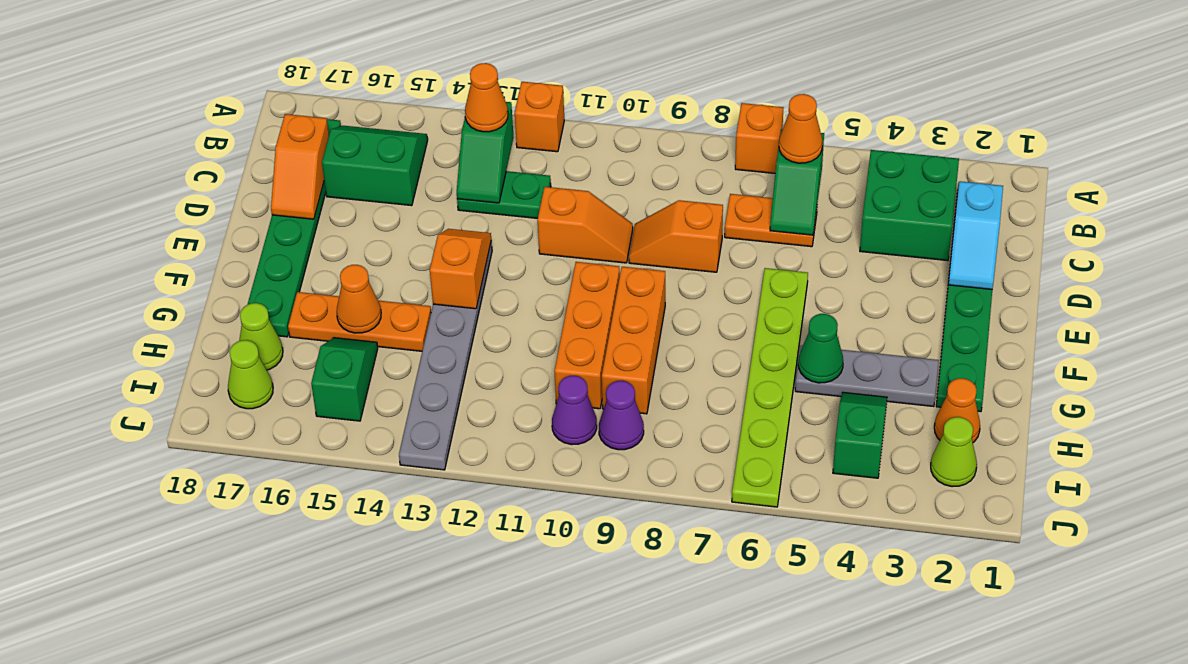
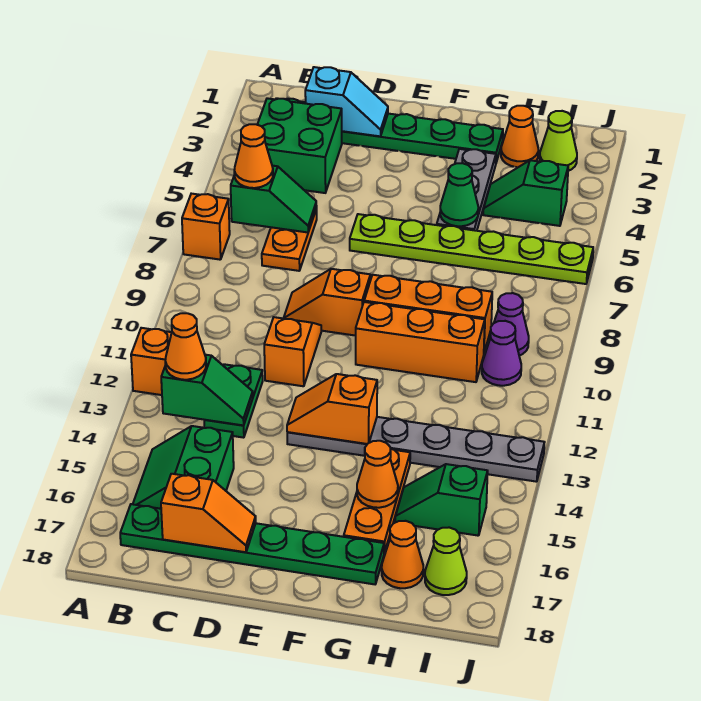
orange 1x2 slope [629,200,723,272] -> orange 1x2 slope turned to [284,269,370,336]
lime 1x1 cone [239,303,283,370] -> orange 1x1 cone [382,521,423,588]

